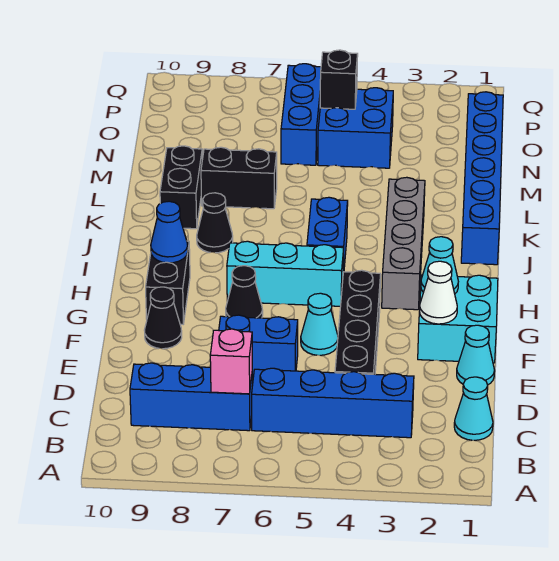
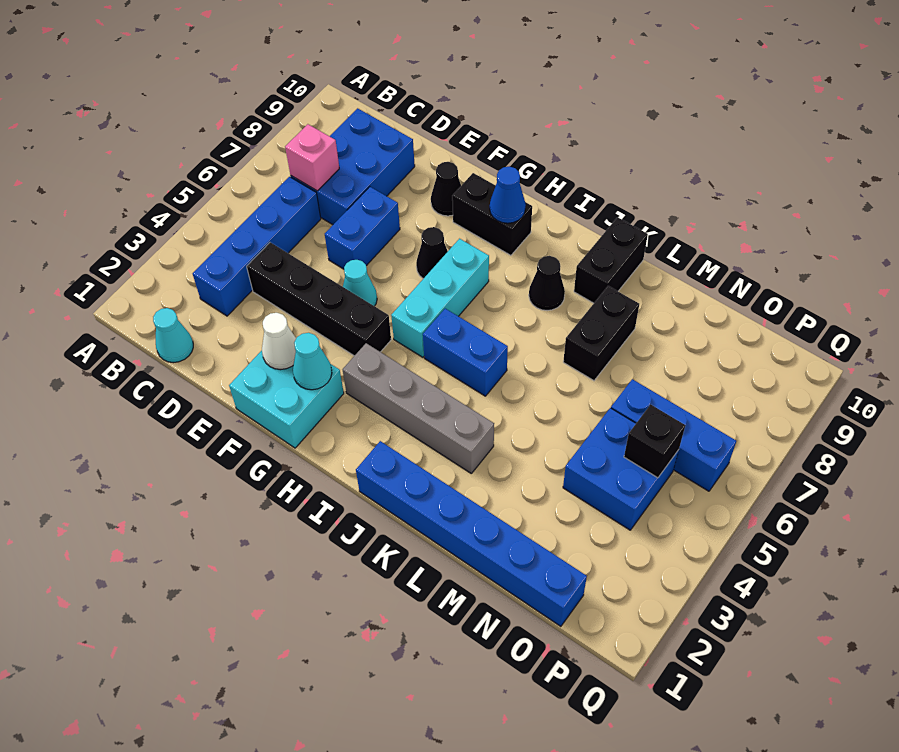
blue 1x3 brick [130,363,253,431] -> blue 2x3 brick [291,108,415,225]
cyan 1x1 cone [457,325,495,385] -> none
black 1x2 brick [160,146,202,229] -> black 1x2 brick turned to [574,217,648,303]

